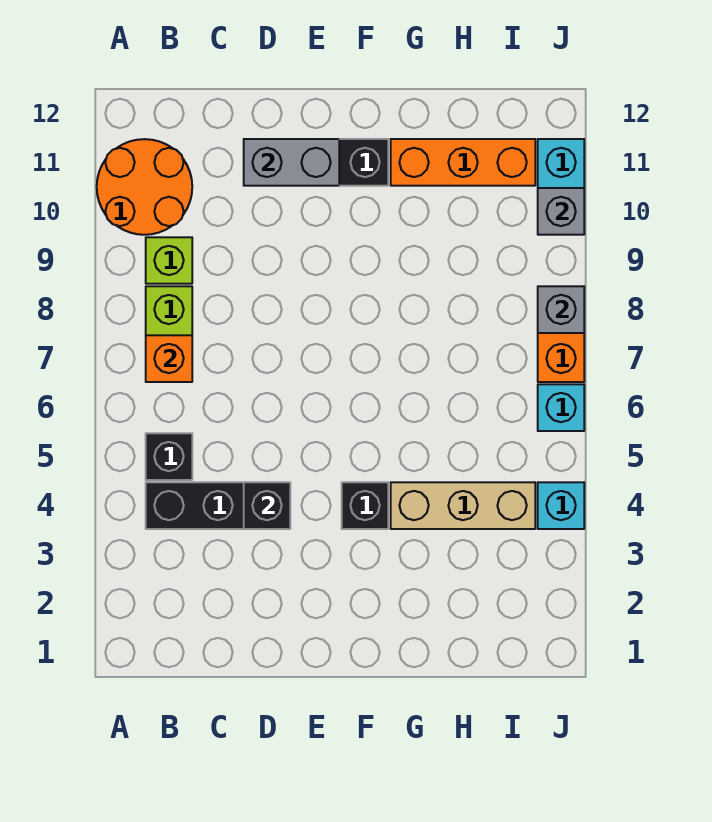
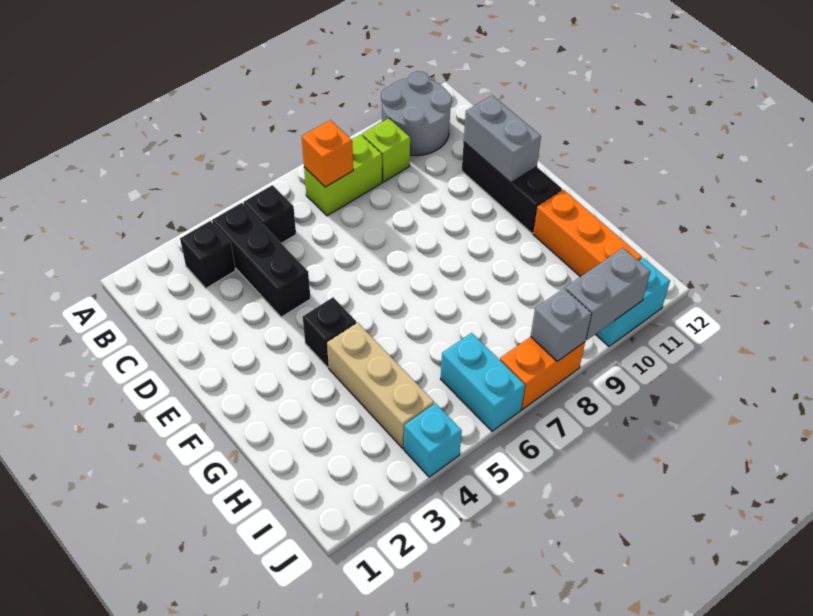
orange 2x2 round brick [97,139,192,235] -> grey 2x2 round brick [381,71,452,156]
black 1x1 brick [244,482,290,529] -> black 1x1 brick moved to [180,221,236,288]
cyan 1x1 brick [538,384,584,431] -> cyan 1x2 brick [441,333,525,431]
grey 1x1 brick [538,188,584,235] -> grey 1x2 brick [565,248,650,340]

